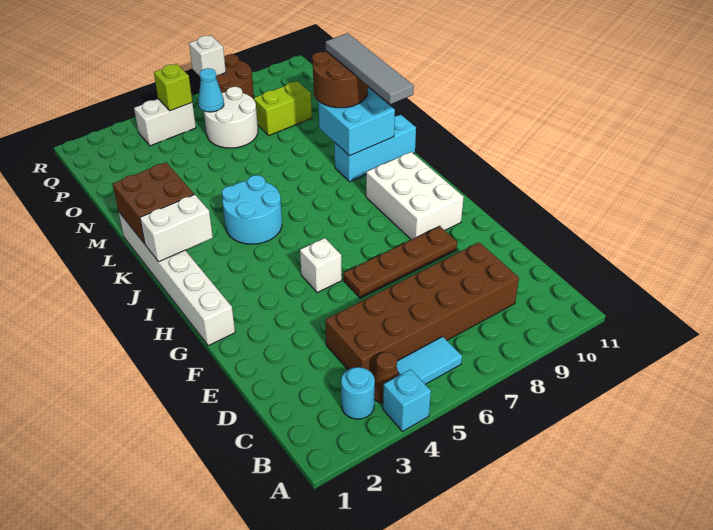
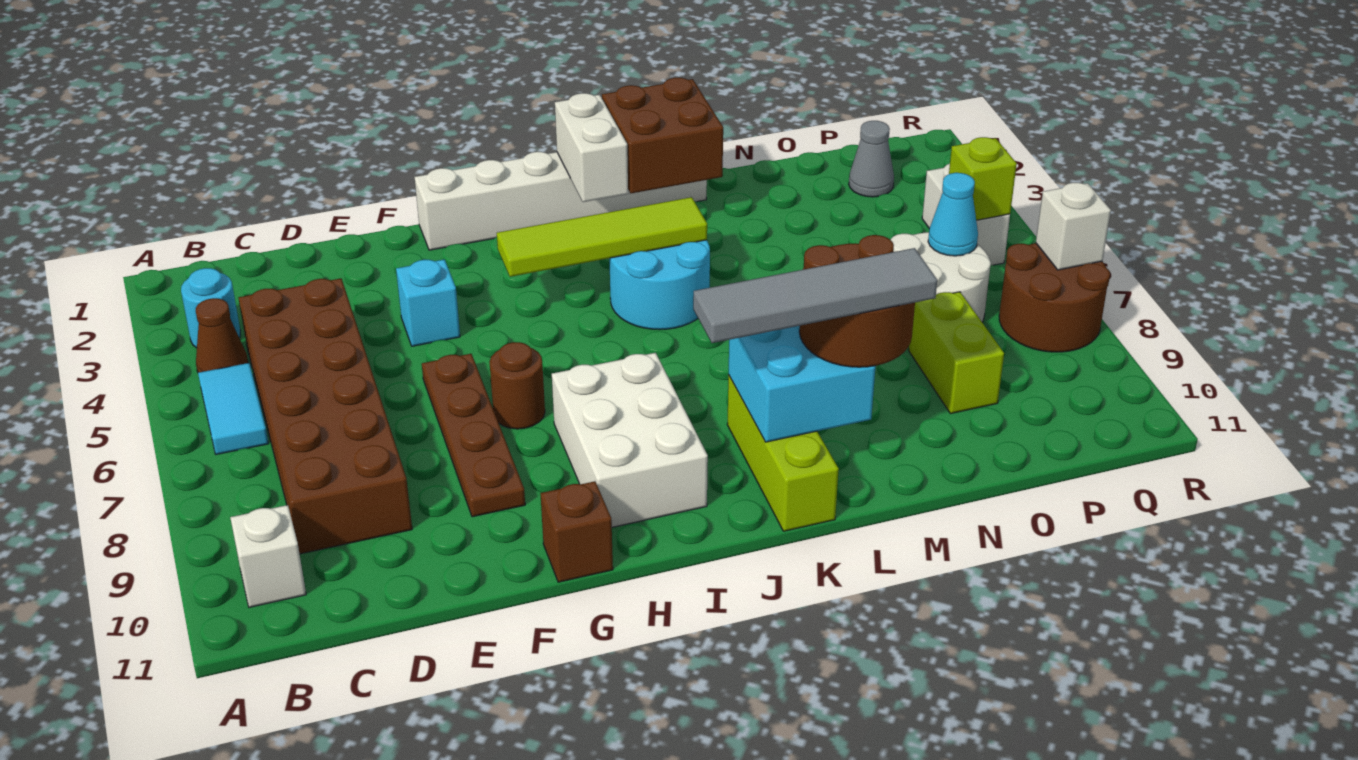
cyan 1x1 brick [383,369,431,431] -> cyan 1x1 brick moved to [396,259,460,346]
white 1x1 brick [300,238,342,293] -> white 1x1 brick moved to [230,505,306,607]
none -> brown 1x1 round brick [490,342,545,429]
white 2x3 brick [366,152,464,240] -> white 2x3 brick turned to [552,353,708,527]
none -> brown 1x1 brick [540,481,613,582]
none -> lime 1x4 tile [497,197,707,277]
cyan 1x3 brick [335,115,416,182] -> lime 1x3 brick [727,375,839,531]
none -> grey 1x1 cone [849,121,894,197]

